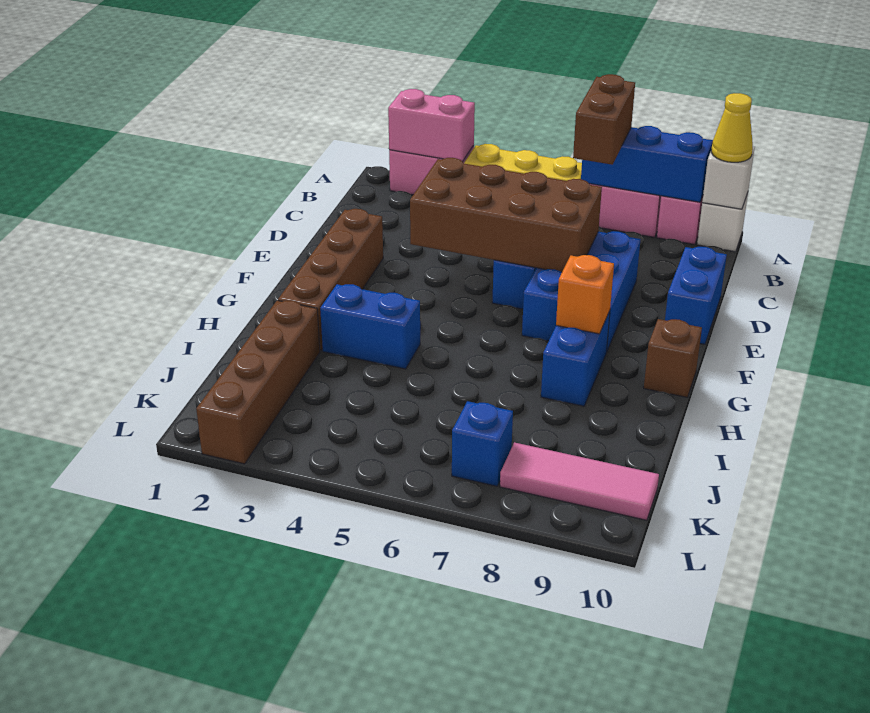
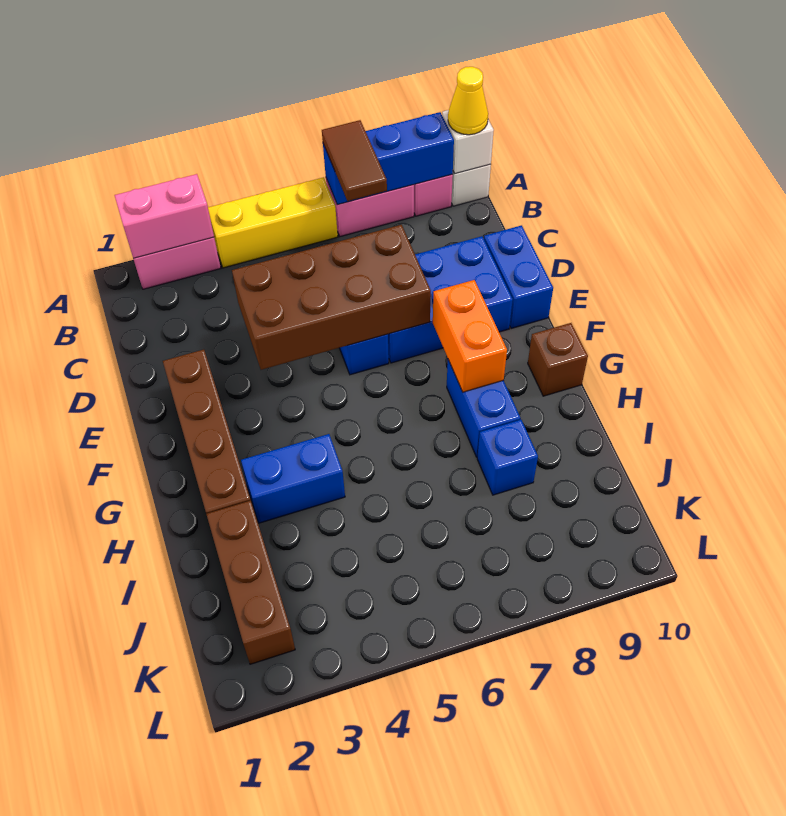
brown 1x2 brick [573,74,635,165] -> brown 1x2 tile [322,120,387,201]
blue 2x3 brick [522,231,640,353] -> blue 2x3 brick turned to [388,236,513,363]
orange 1x1 brick [556,255,614,334] -> orange 1x2 brick [433,280,507,392]
brown 1x4 brick [196,300,320,464] -> brown 1x3 brick [206,501,295,664]
blue 1x1 brick [452,401,513,486] -> blue 1x1 brick moved to [477,420,538,495]
pink 1x3 tile [500,442,659,520] -> none

